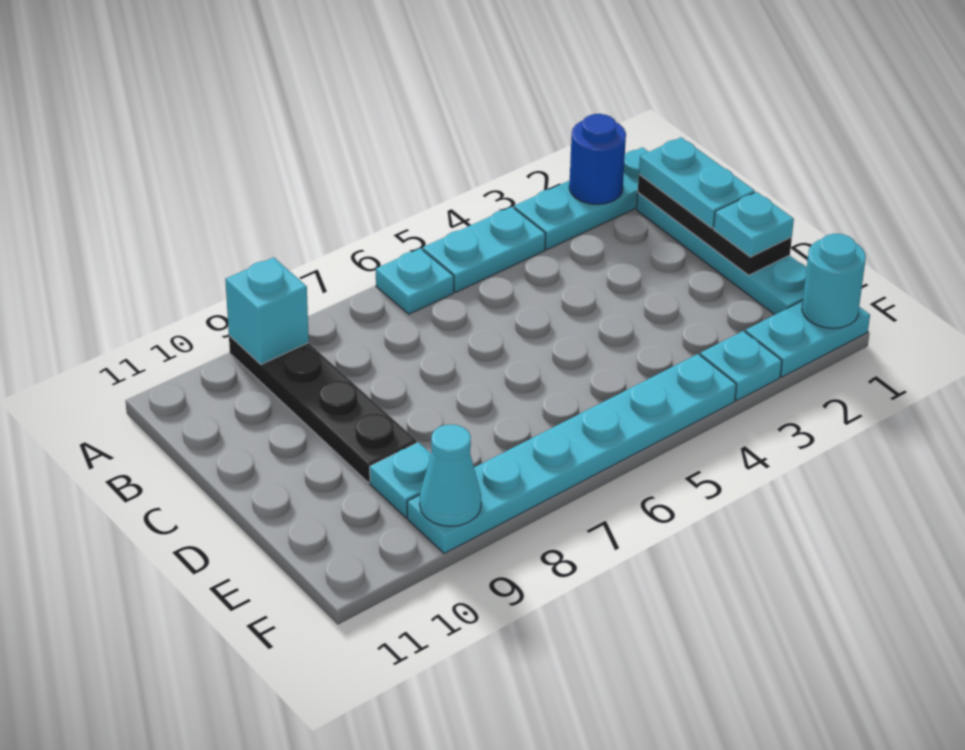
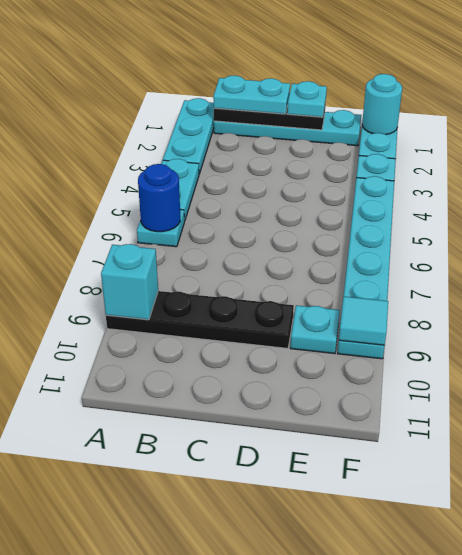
blue 1x1 round brick [569,114,626,204] -> blue 1x1 round brick moved to [138,164,180,232]
cyan 1x1 cone [420,425,481,526] -> cyan 1x1 tile [339,296,388,345]

